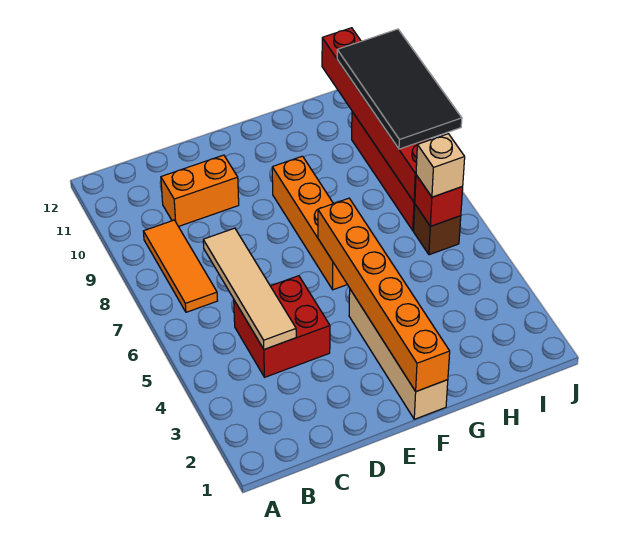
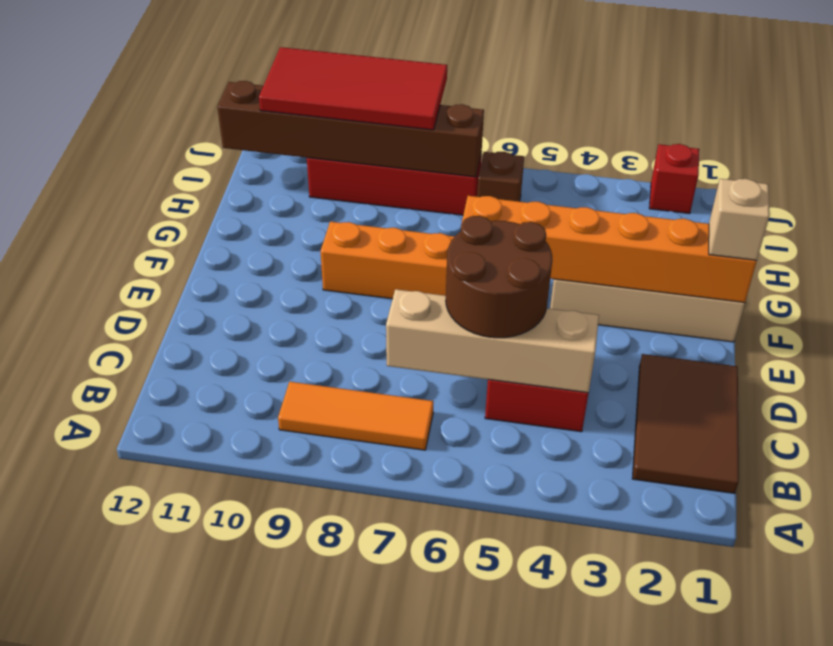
none -> brown 2x3 tile [632,354,739,493]
tan 1x4 tile [203,228,296,349] -> tan 1x4 brick [386,289,599,393]
none -> brown 2x2 round brick [446,216,552,338]
orange 1x2 brick [161,155,239,227] -> none
red 1x1 brick [415,175,463,226] -> red 1x1 brick moved to [649,144,699,214]
tan 1x1 brick [416,134,465,197] -> tan 1x1 brick moved to [709,179,770,260]
red 1x6 brick [322,28,430,202] -> brown 1x6 brick [217,81,484,177]
black 2x4 tile [337,29,462,149] -> red 2x4 tile [259,47,447,130]

